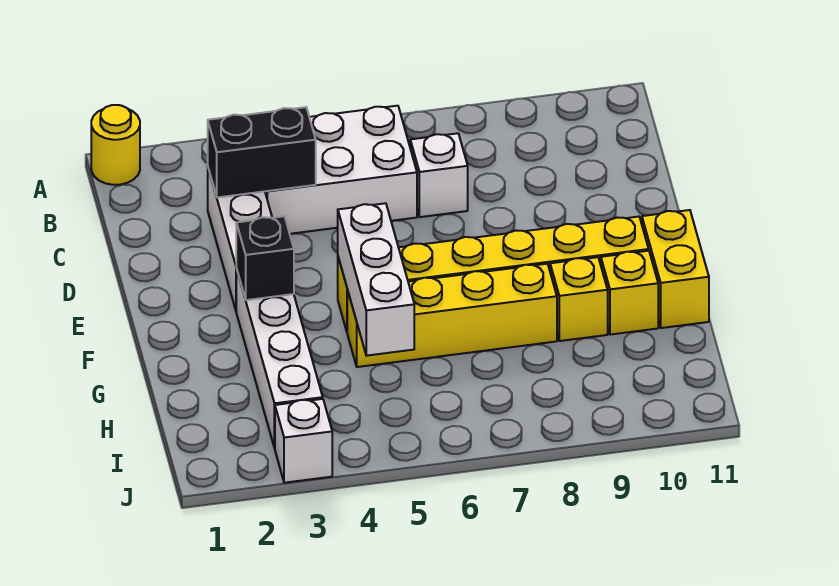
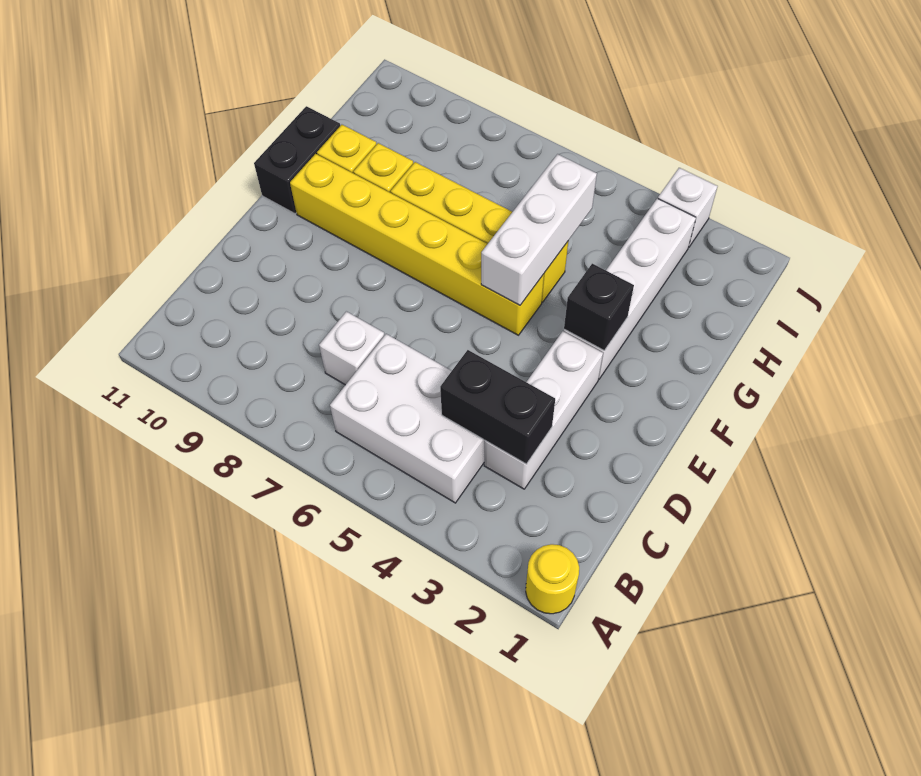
yellow 1x2 brick [642,210,709,328] -> black 1x2 brick [254,106,340,214]

